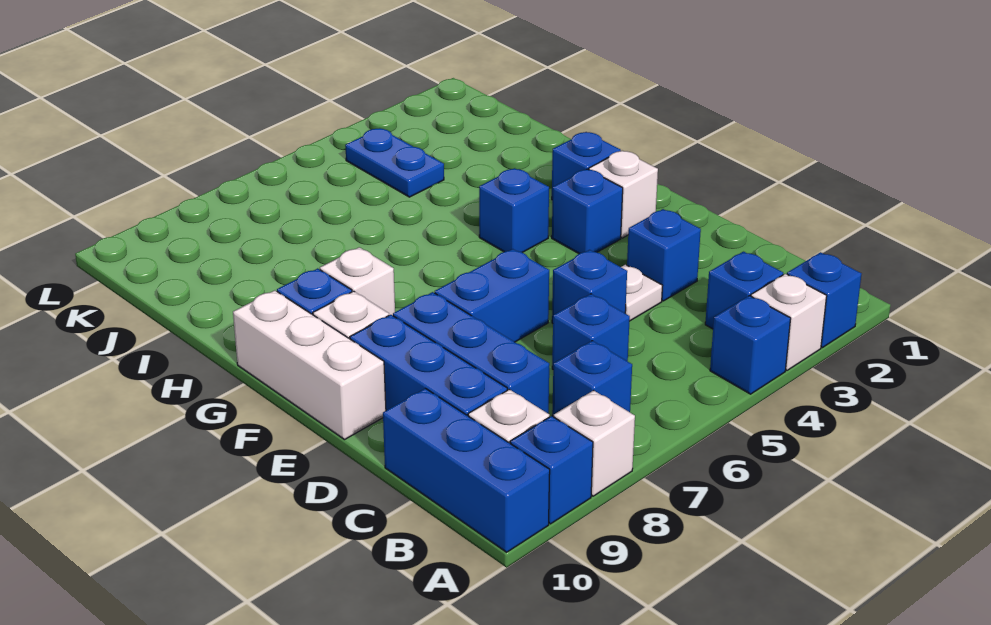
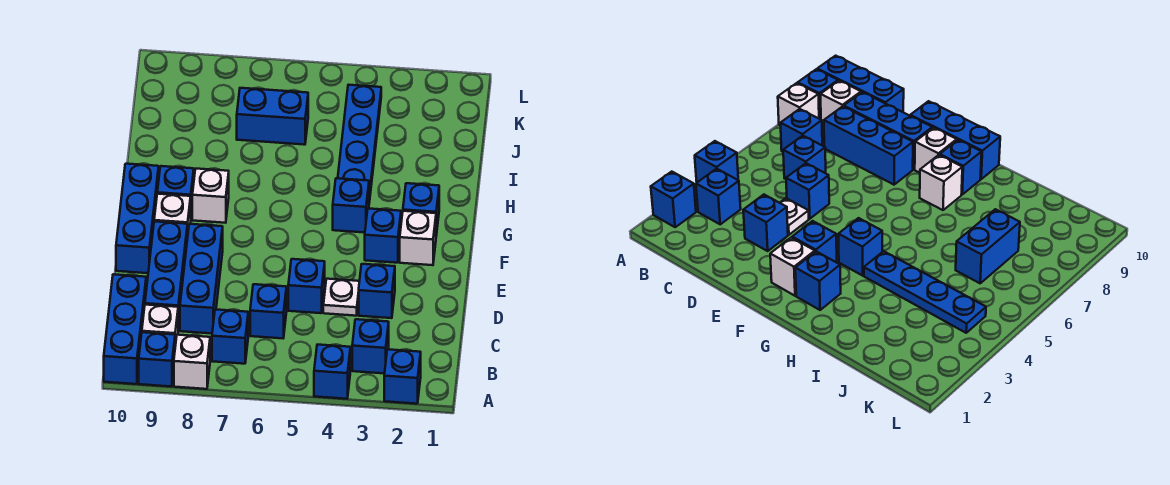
white 1x1 brick [751,274,827,370] -> none
blue 1x2 brick [435,249,549,342] -> blue 1x2 brick moved to [237,88,308,145]
white 1x3 brick [233,290,386,440] -> blue 1x3 brick [116,164,159,273]
blue 1x2 plate [345,129,444,197] -> blue 1x4 plate [338,85,381,202]

